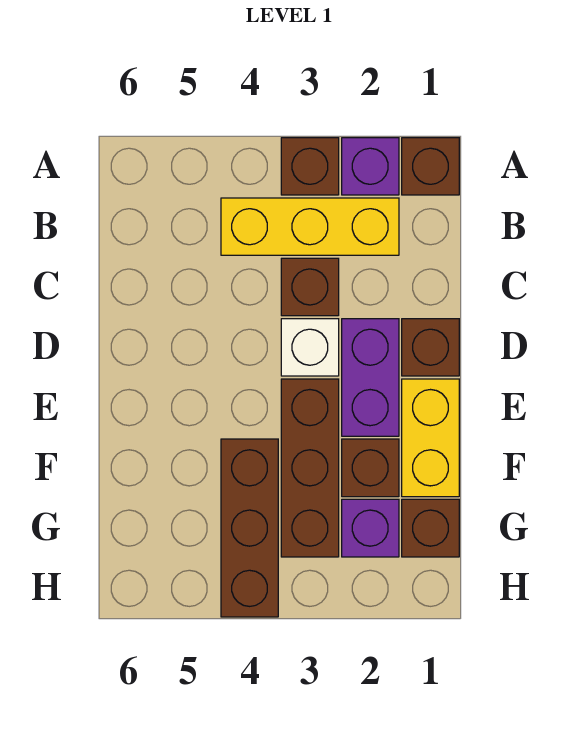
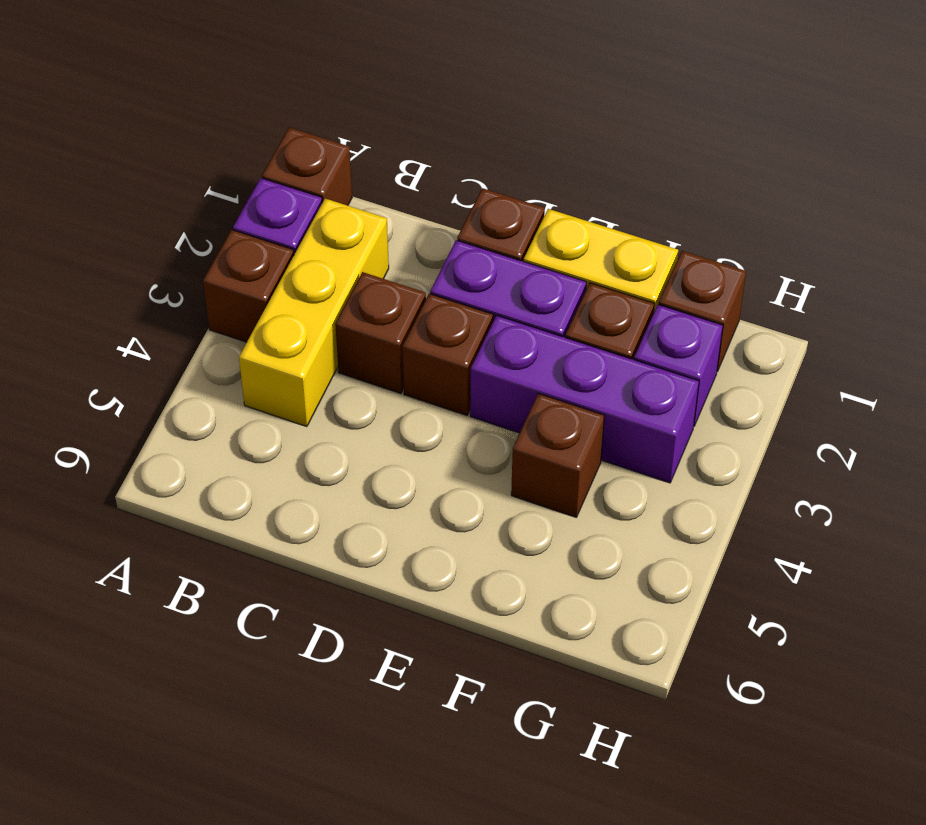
white 1x1 brick [281,319,339,376] -> brown 1x1 brick [403,294,493,415]
brown 1x3 brick [281,379,339,557] -> purple 1x3 brick [470,315,699,483]
brown 1x3 brick [221,439,278,617] -> brown 1x1 brick [511,394,604,517]

